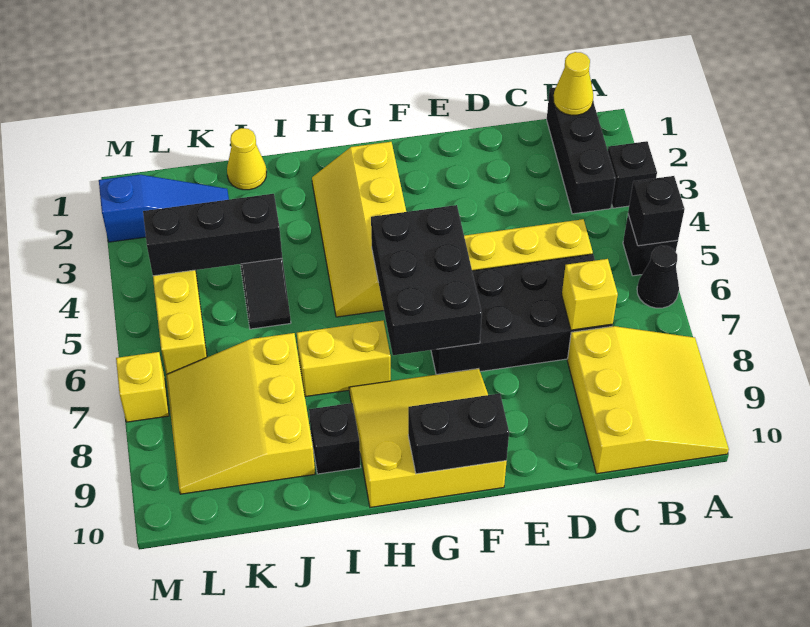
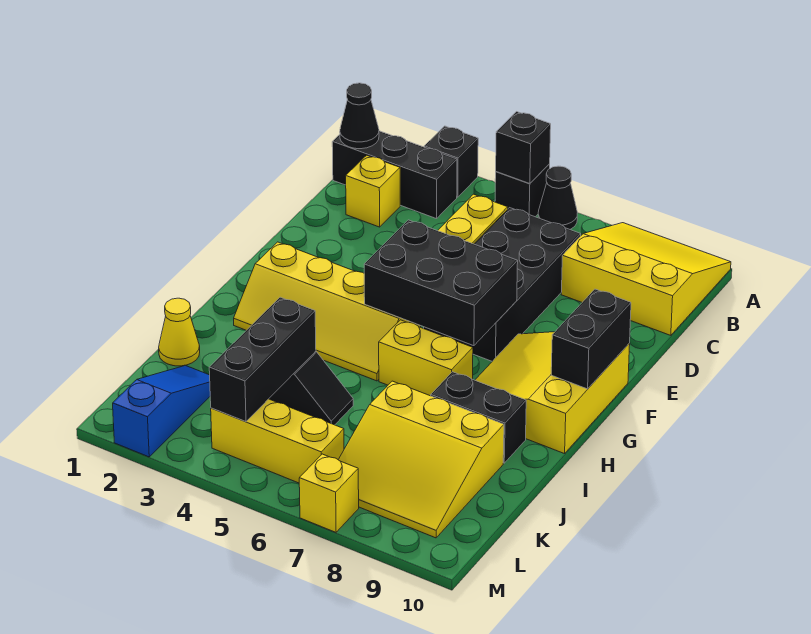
yellow 1x1 cone [553,52,593,115] -> black 1x1 cone [340,83,379,149]
yellow 1x1 brick [562,259,618,330] -> yellow 1x1 brick moved to [346,155,400,227]
yellow 1x2 brick [297,321,391,397] -> yellow 1x2 brick turned to [379,320,473,396]
black 1x1 brick [309,403,360,474] -> black 1x2 brick [431,372,526,463]

